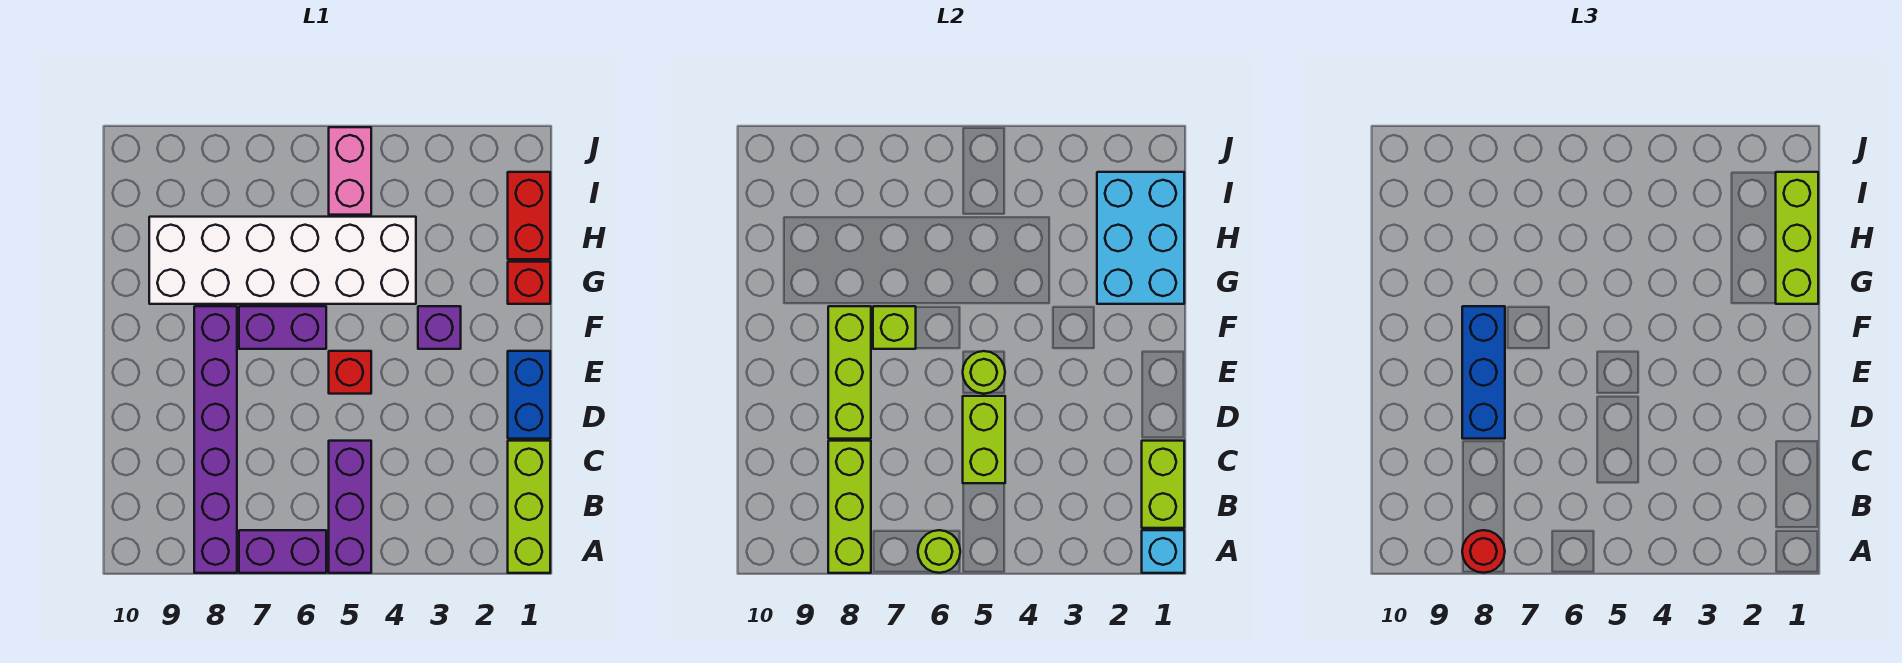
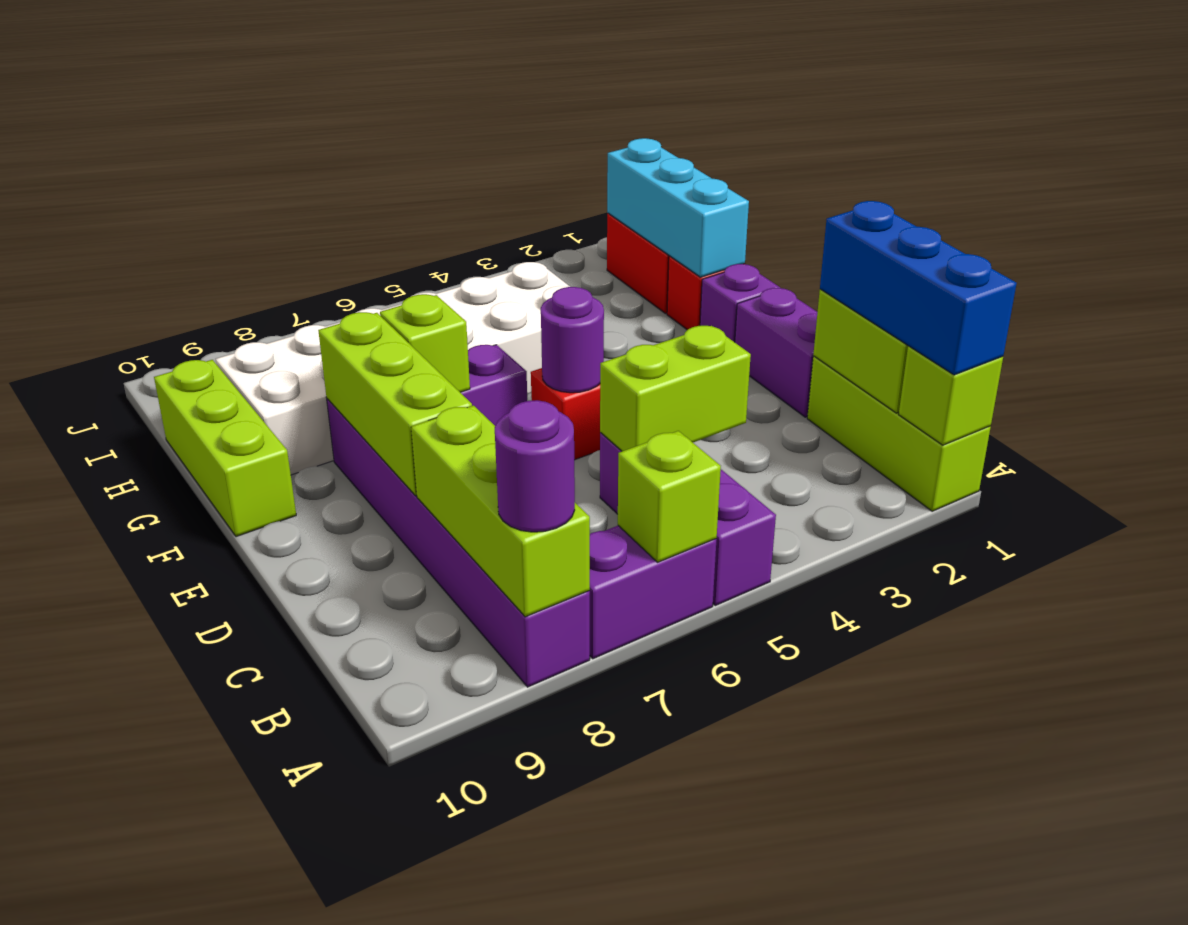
cyan 1x1 brick [1142,530,1184,573] -> lime 1x1 brick [899,346,1003,445]
lime 1x1 round brick [918,530,960,573] -> lime 1x1 brick [618,431,721,562]
red 1x1 round brick [1462,530,1505,573] -> purple 1x1 round brick [495,400,575,532]
lime 1x2 brick [963,396,1005,483] -> lime 1x2 brick turned to [600,326,751,451]
blue 1x2 brick [508,351,550,439] -> purple 1x2 brick [735,288,817,417]
blue 1x3 brick [1462,306,1505,439] -> blue 1x3 brick moved to [820,201,1017,375]
lime 1x1 round brick [963,351,1005,394] -> purple 1x1 round brick [541,287,604,393]
purple 1x1 brick [418,306,461,349] -> purple 1x1 brick moved to [700,264,780,342]
cyan 2x3 brick [1097,172,1184,304] -> cyan 1x3 brick [607,138,749,277]
lime 1x3 brick [1776,172,1818,304] -> lime 1x3 brick moved to [154,360,296,537]
pink 1x2 brick [329,127,371,215] -> none

